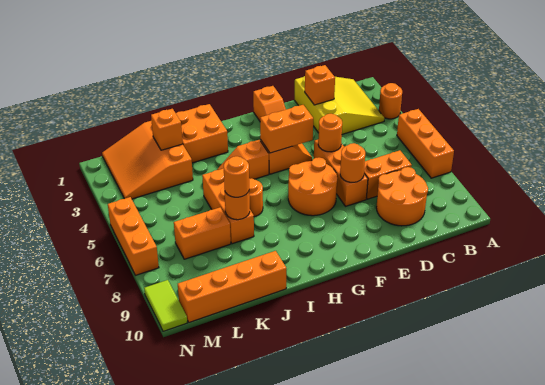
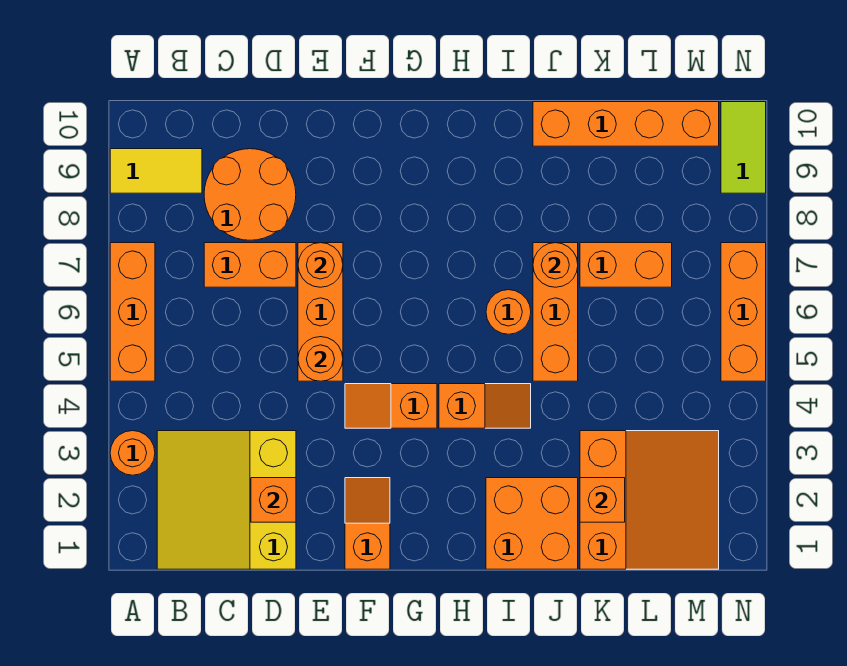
none -> yellow 1x2 tile [110,149,202,193]
orange 1x2 brick [260,105,313,153] -> none
orange 2x2 round brick [288,157,337,216] -> none
orange 1x1 round brick [224,156,249,197] -> none

